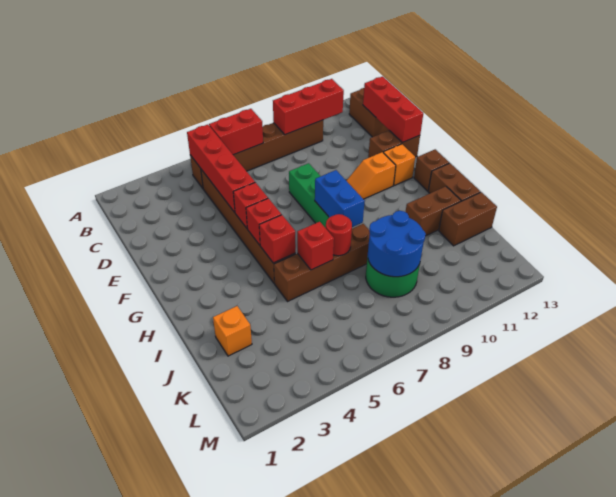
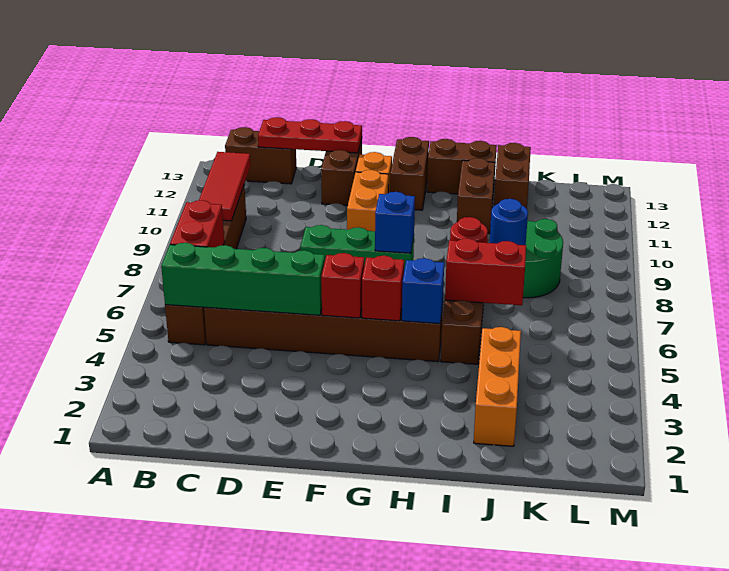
red 1x4 brick [187,125,255,212] -> green 1x4 brick [161,243,325,315]
red 1x3 brick [273,79,344,135] -> red 1x3 tile [199,152,251,221]
red 1x3 brick [363,77,423,143] -> red 1x3 plate [258,117,362,153]
orange 1x2 slope [347,152,396,199] -> orange 1x2 brick [347,170,388,231]
blue 1x2 brick [315,170,365,227] -> blue 1x1 brick [375,192,415,253]
brown 1x1 brick [414,149,449,191] -> brown 1x2 brick [390,137,429,210]
red 1x1 brick [259,215,296,263] -> blue 1x1 brick [402,258,444,324]
red 1x1 brick [297,222,334,270] -> red 1x2 brick [445,238,526,305]
orange 1x1 brick [213,306,252,356] -> orange 1x3 brick [474,327,521,446]
blue 2x2 round brick [368,211,426,277] -> blue 1x1 round brick [490,199,528,245]

